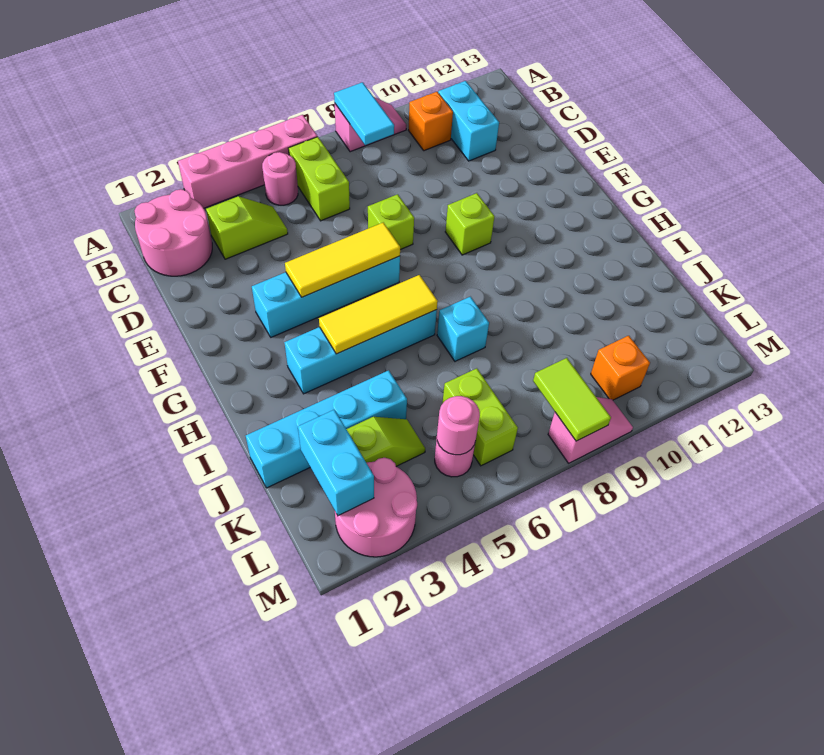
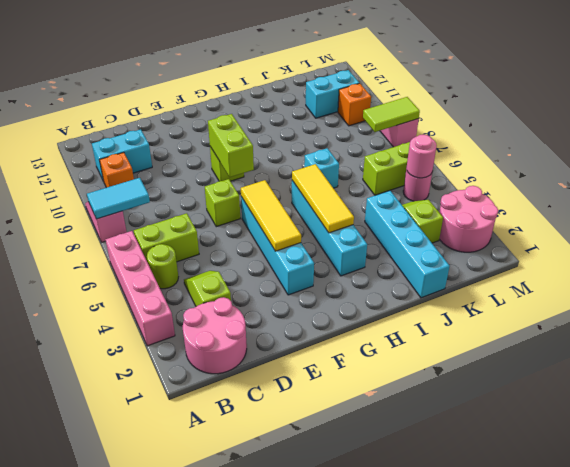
pink 1x1 round brick [262,152,298,205] -> lime 1x1 round brick [147,244,178,289]
none -> lime 1x2 brick [208,114,254,177]
cyan 1x2 brick [298,410,374,516] -> cyan 1x2 brick moved to [306,70,359,118]

